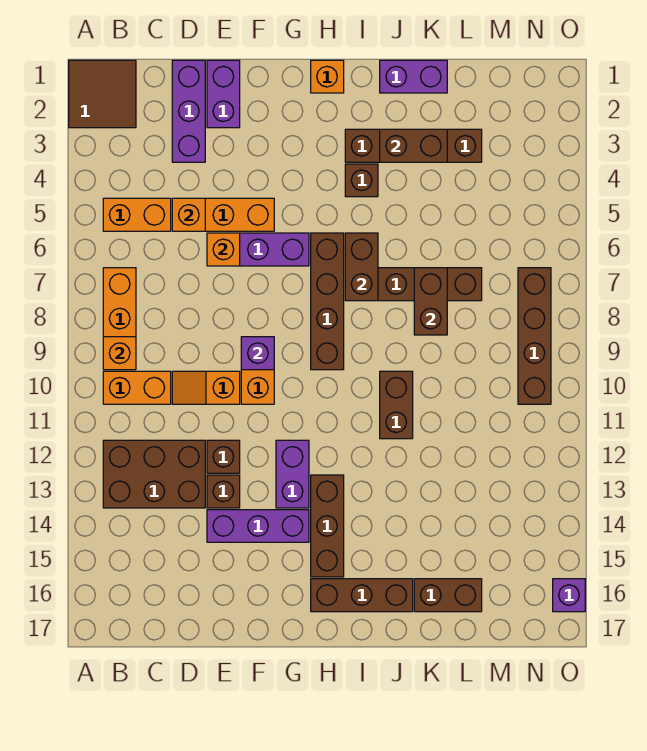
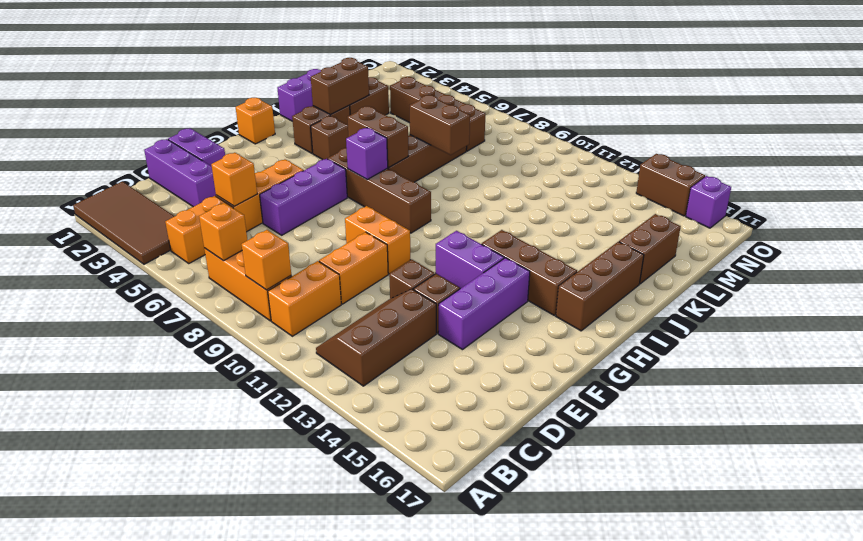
brown 2x2 tile [69,60,136,128] -> brown 2x4 tile [73,181,174,264]
brown 2x3 brick [103,440,205,508] -> brown 2x3 slope [316,289,436,386]
orange 1x2 slope [172,371,240,404] -> orange 1x2 brick [319,232,388,304]
orange 1x1 brick [207,233,240,266] -> orange 1x1 brick moved to [199,203,247,261]
purple 1x1 brick [241,337,274,370] -> purple 1x1 brick moved to [346,128,388,179]
brown 1x2 brick [380,371,413,439] -> brown 1x2 brick moved to [636,154,705,216]
brown 1x4 brick [518,268,551,404] -> brown 1x4 brick moved to [390,77,485,151]

